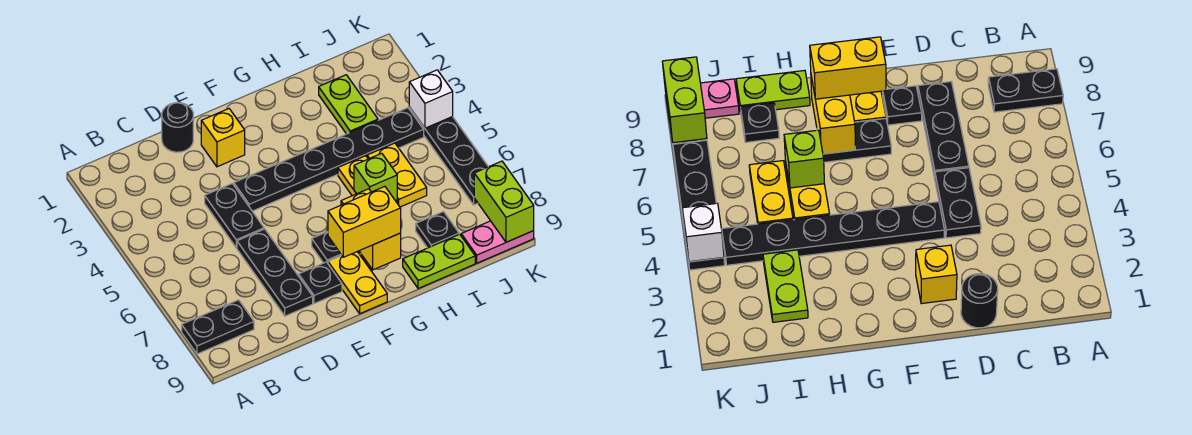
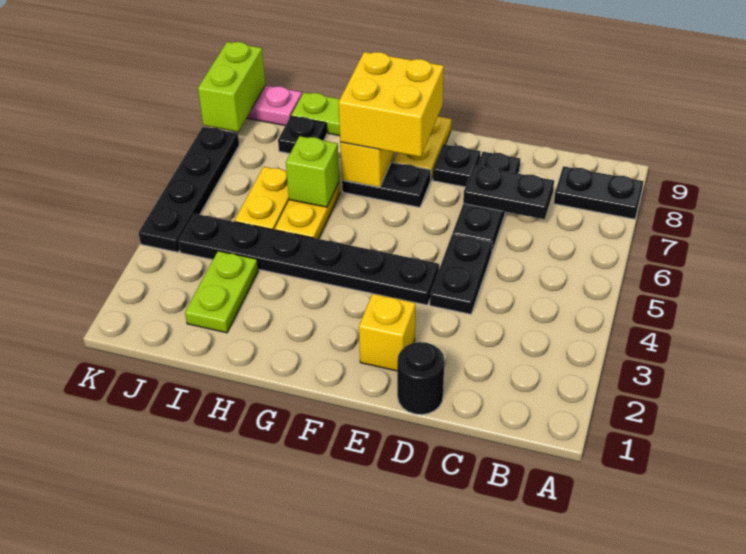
none -> black 1x2 plate [463,165,554,219]
yellow 1x2 brick [328,187,401,257] -> yellow 2x2 brick [339,52,444,157]
white 1x1 brick [409,70,453,128] -> none

